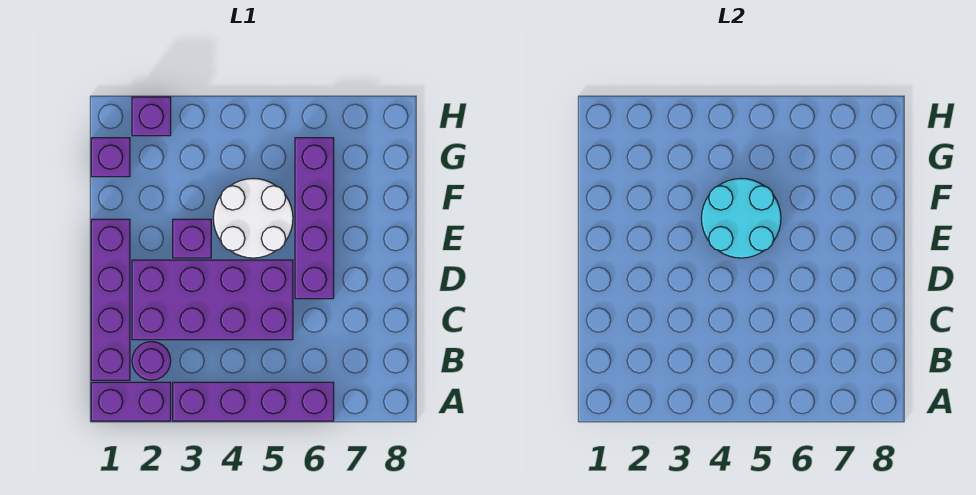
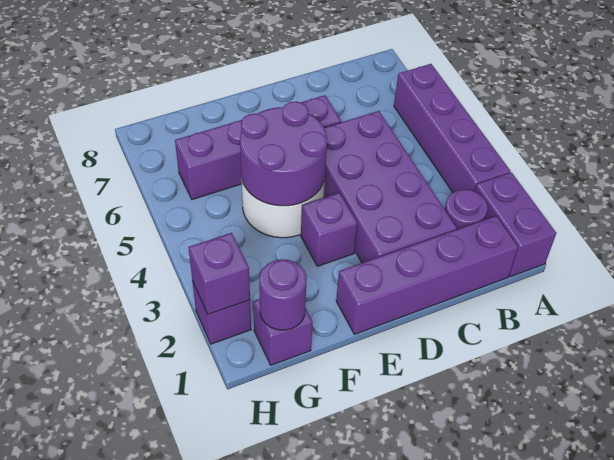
cyan 2x2 round brick [701,179,781,258] -> purple 2x2 round brick [240,102,327,206]
none -> purple 1x1 round brick [259,259,307,330]
none -> purple 1x1 brick [189,233,250,314]

